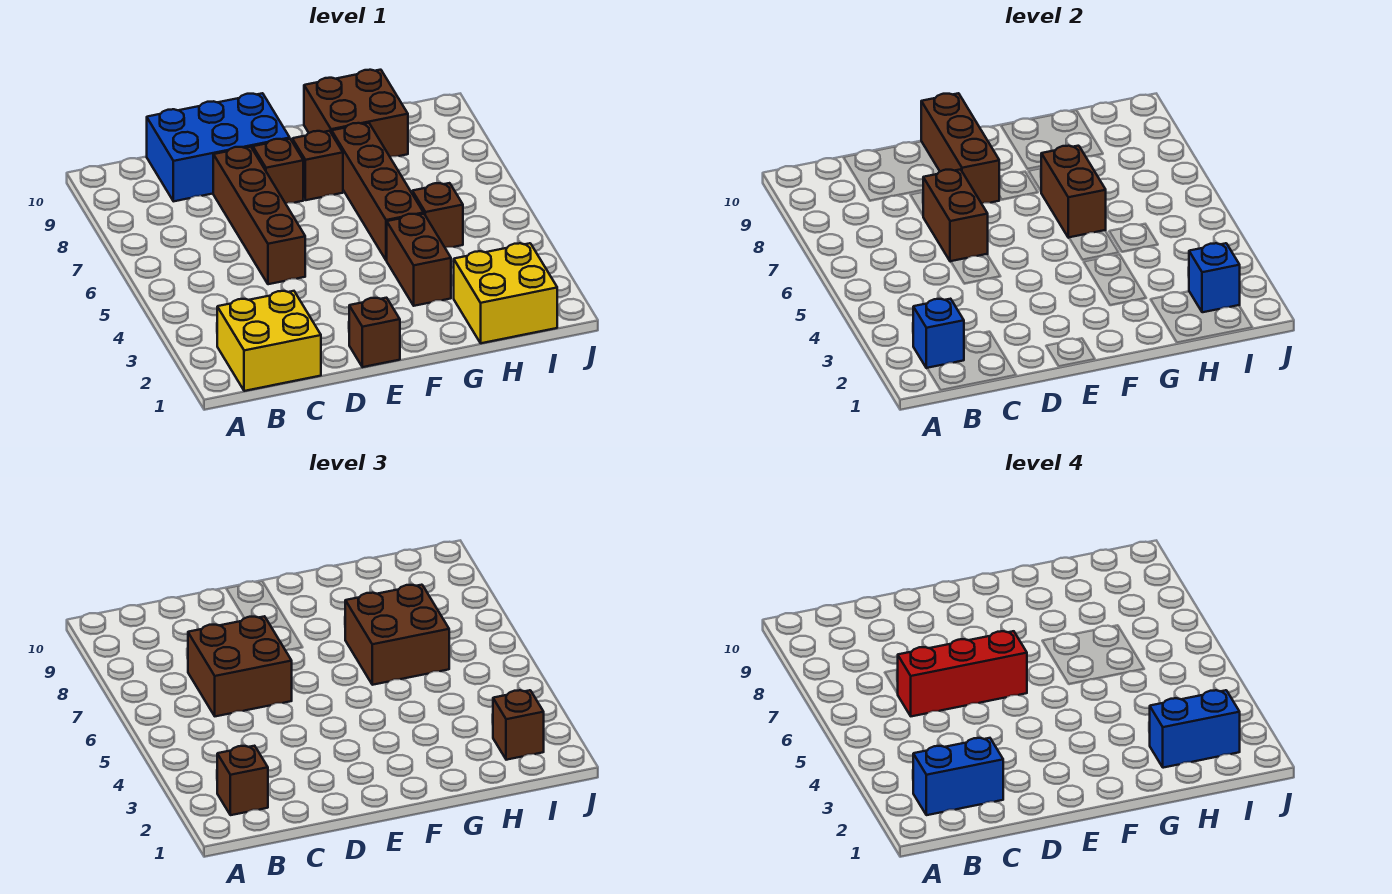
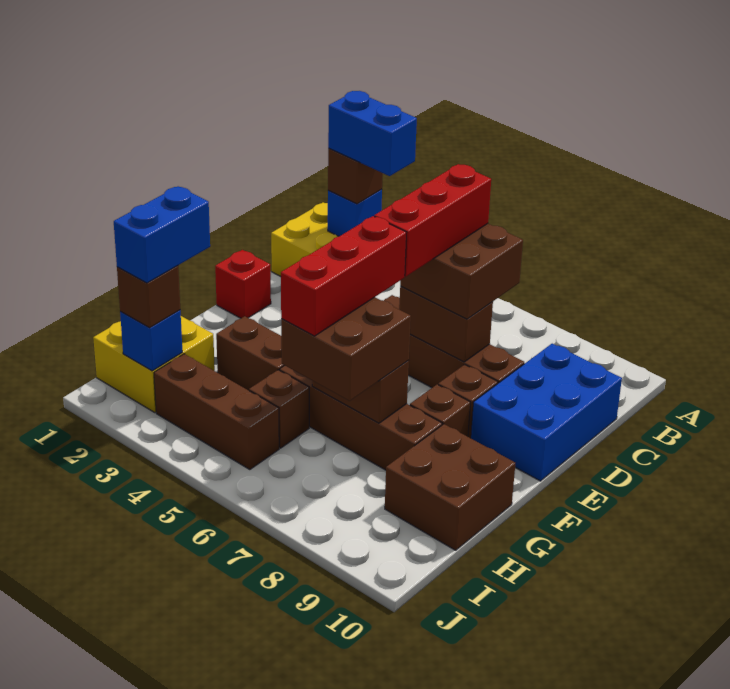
blue 1x2 brick [913,738,1003,815] -> blue 1x2 brick turned to [328,91,417,176]
brown 1x1 brick [349,298,400,367] -> red 1x1 brick [215,250,271,318]
brown 1x3 brick [921,93,999,204] -> brown 1x3 brick moved to [154,354,279,470]
none -> red 1x3 brick [281,216,407,336]

